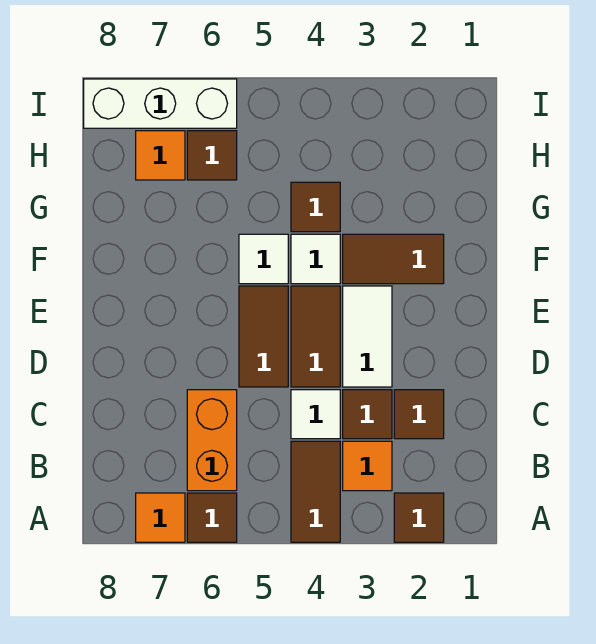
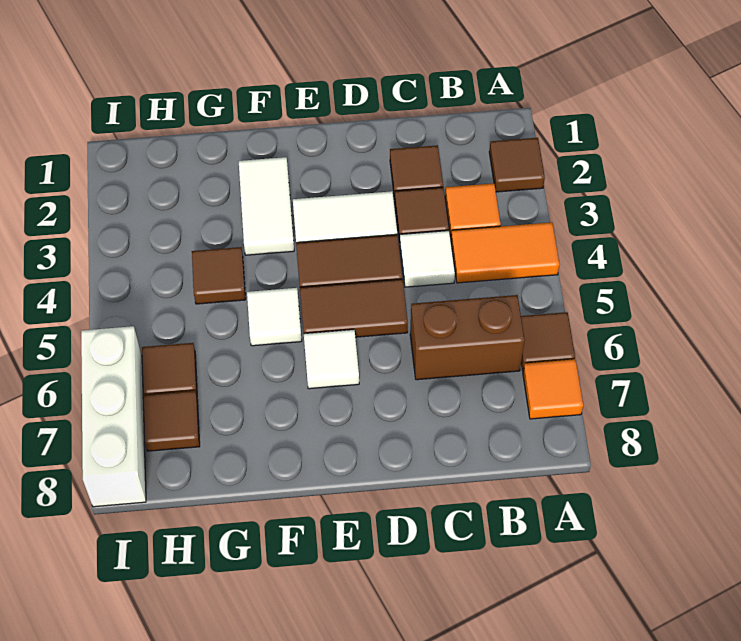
brown 1x2 tile [291,441,340,542] -> orange 1x2 tile [451,222,560,283]
orange 1x2 brick [187,390,237,491] -> brown 1x2 brick [410,295,525,380]
brown 1x2 tile [343,234,444,284] -> white 1x2 tile [239,157,294,255]
white 1x1 tile [291,234,340,284] -> white 1x1 tile moved to [304,330,359,389]
orange 1x1 tile [136,131,185,180] -> brown 1x1 tile [143,391,200,451]

